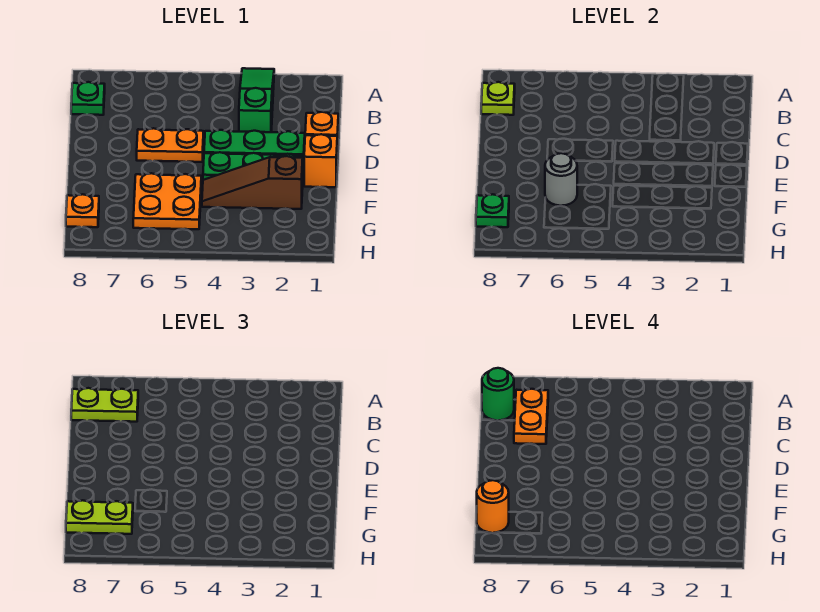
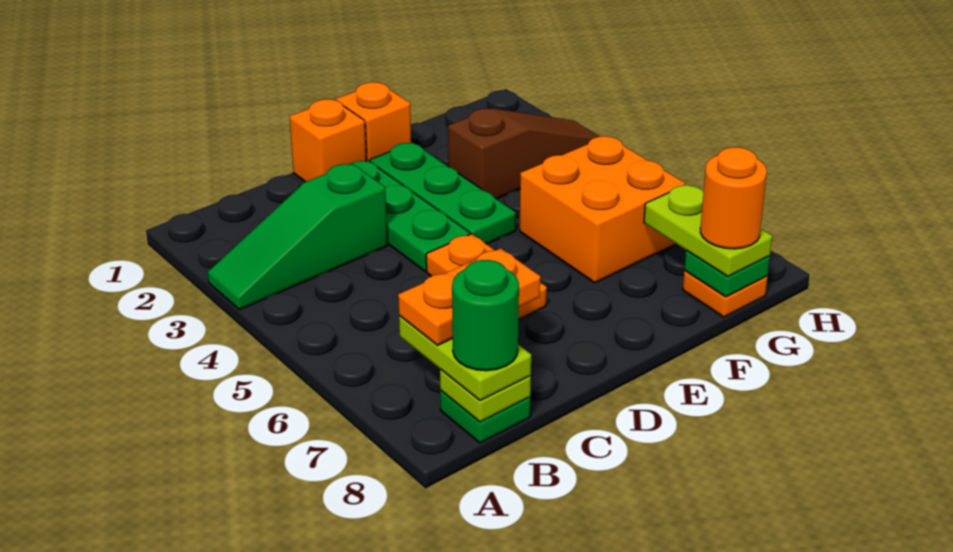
brown 1x3 slope [202,156,303,209] -> brown 1x3 slope turned to [448,108,600,199]
orange 2x2 plate [133,173,201,229] -> orange 2x2 brick [520,136,685,283]
grey 1x1 round brick [545,153,577,206] -> none

